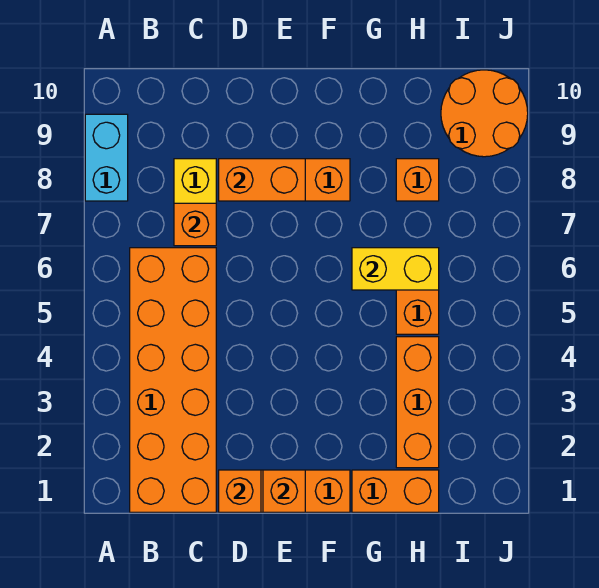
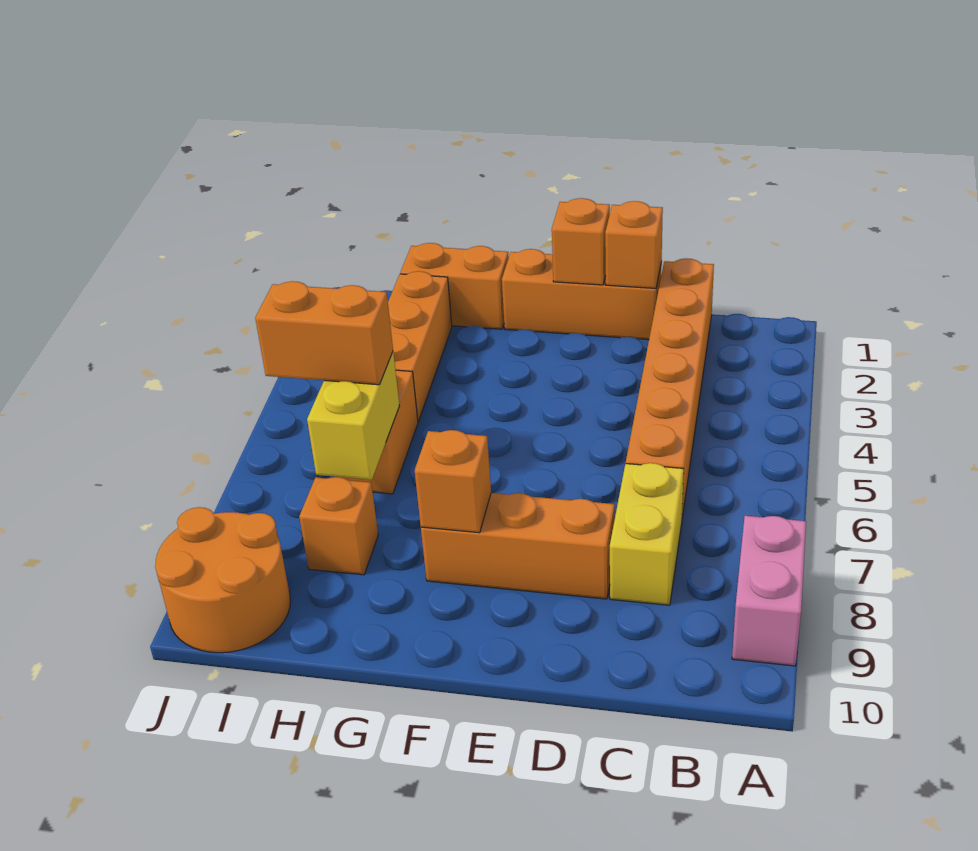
cyan 1x2 brick [85,114,128,201] -> pink 1x2 brick [732,516,806,666]
orange 2x6 brick [130,248,216,512] -> orange 1x6 brick [626,258,714,518]
orange 1x1 brick [174,203,216,246] -> orange 1x1 brick moved to [415,430,491,533]
orange 1x2 brick [219,159,305,201] -> orange 1x2 brick moved to [255,281,393,385]
yellow 1x2 brick [352,248,439,290] -> yellow 1x2 brick turned to [307,352,399,480]

